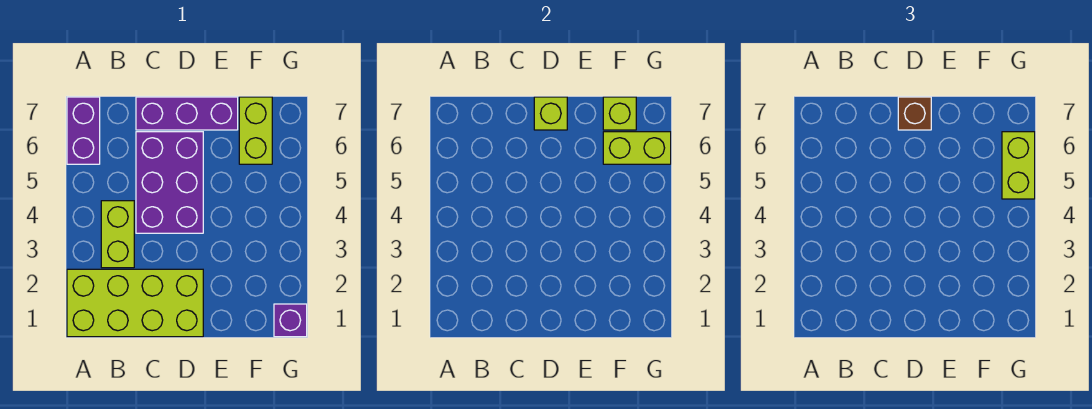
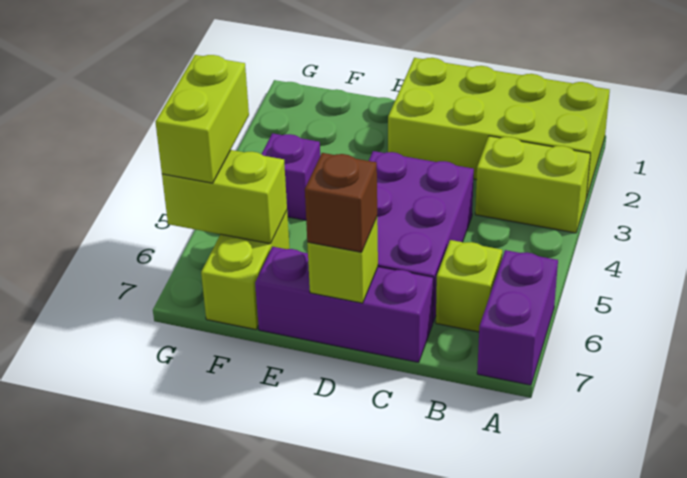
lime 1x2 brick [101,201,134,268] -> lime 1x2 brick turned to [475,136,590,233]
lime 1x1 brick [603,97,636,130] -> lime 1x1 brick moved to [436,240,502,332]
purple 1x1 brick [274,304,307,337] -> purple 1x1 brick moved to [262,133,320,220]

